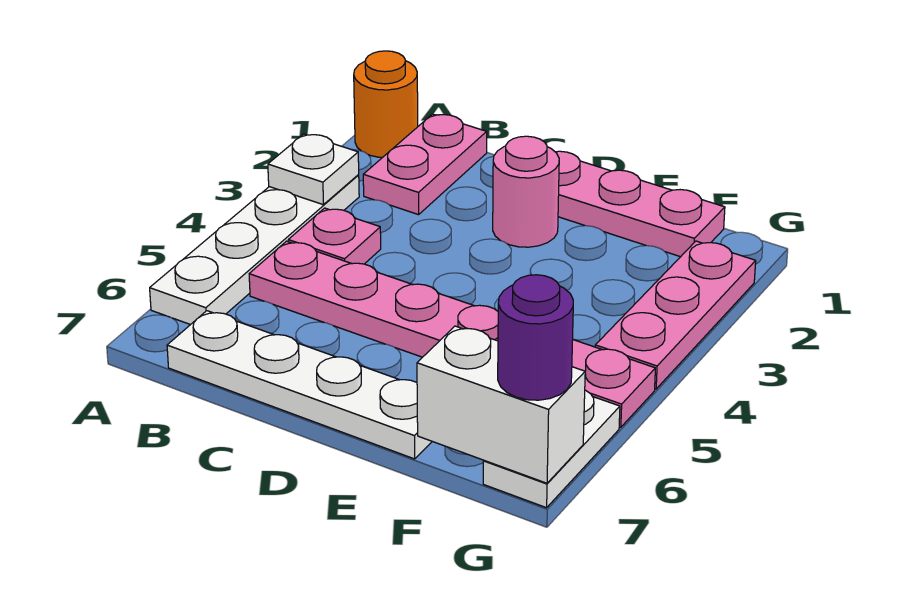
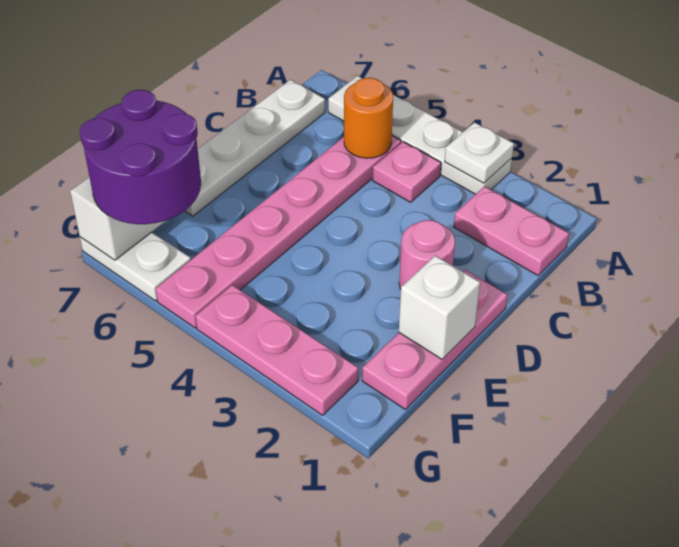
orange 1x1 round brick [354,51,418,157] -> orange 1x1 round brick moved to [344,78,393,158]
none -> white 1x1 brick [399,256,480,359]
purple 1x1 round brick [498,275,573,400] -> purple 2x2 round brick [80,90,201,224]

